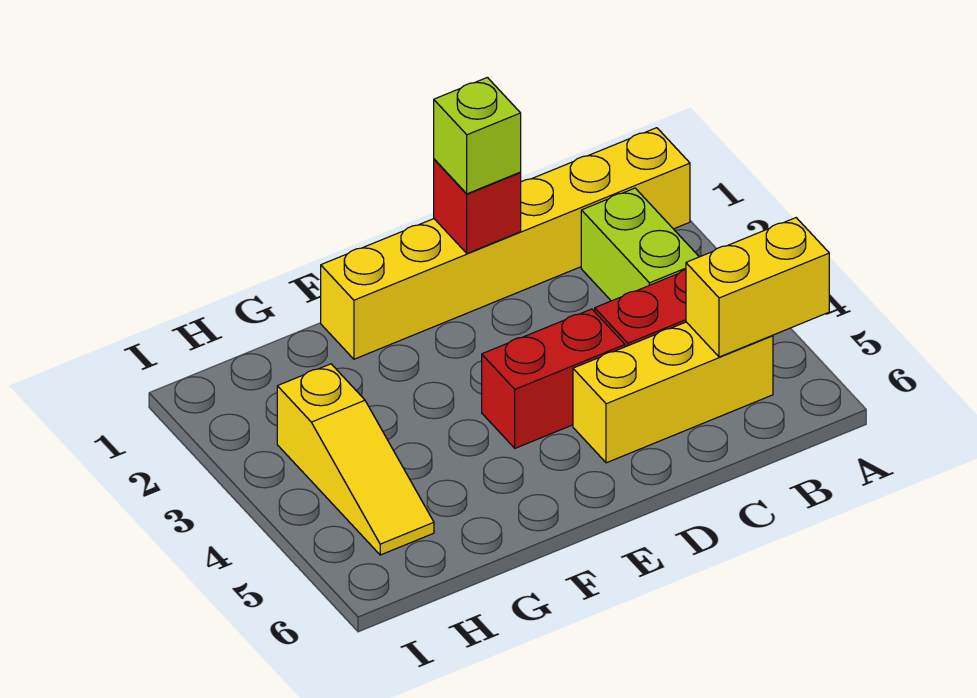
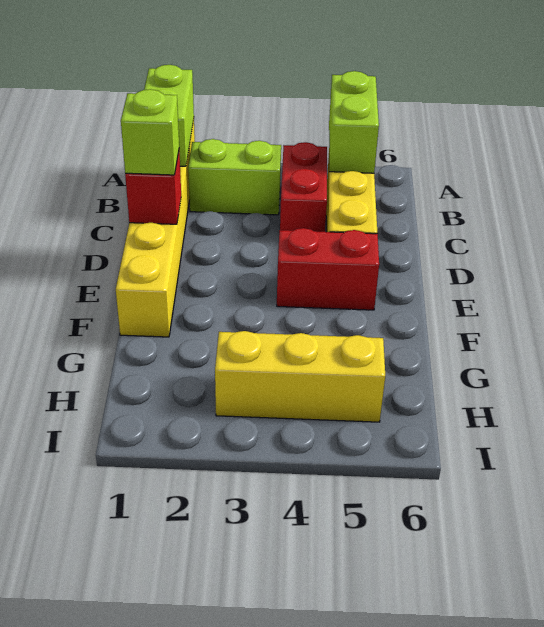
none -> lime 1x2 brick [144,65,194,166]
yellow 1x2 brick [686,218,829,357] -> lime 1x2 brick [329,71,379,173]
red 1x2 brick [482,309,625,448] -> red 1x2 brick turned to [277,228,379,310]
yellow 1x3 slope [277,364,434,555] -> yellow 1x3 brick [215,331,385,422]

